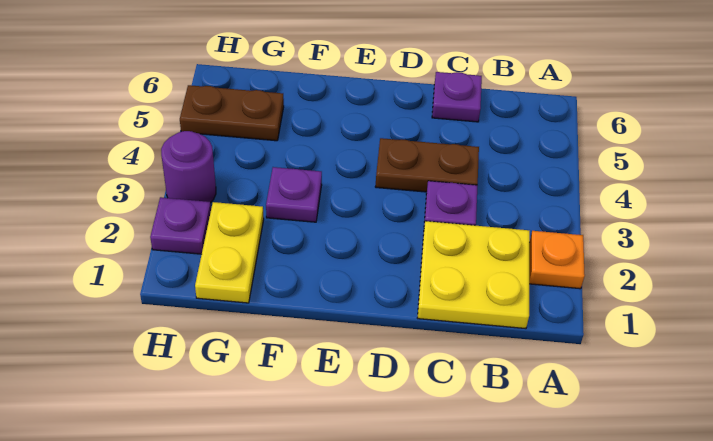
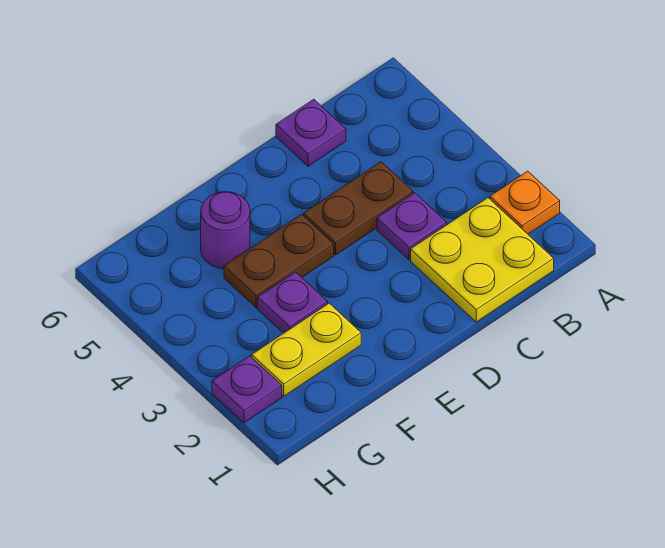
yellow 1x2 plate [195,202,264,303] -> yellow 1x2 plate turned to [252,303,361,396]
brown 1x2 plate [180,85,284,141] -> brown 1x2 plate moved to [224,214,334,308]
purple 1x1 round brick [161,131,216,203] -> purple 1x1 round brick moved to [201,192,250,269]

